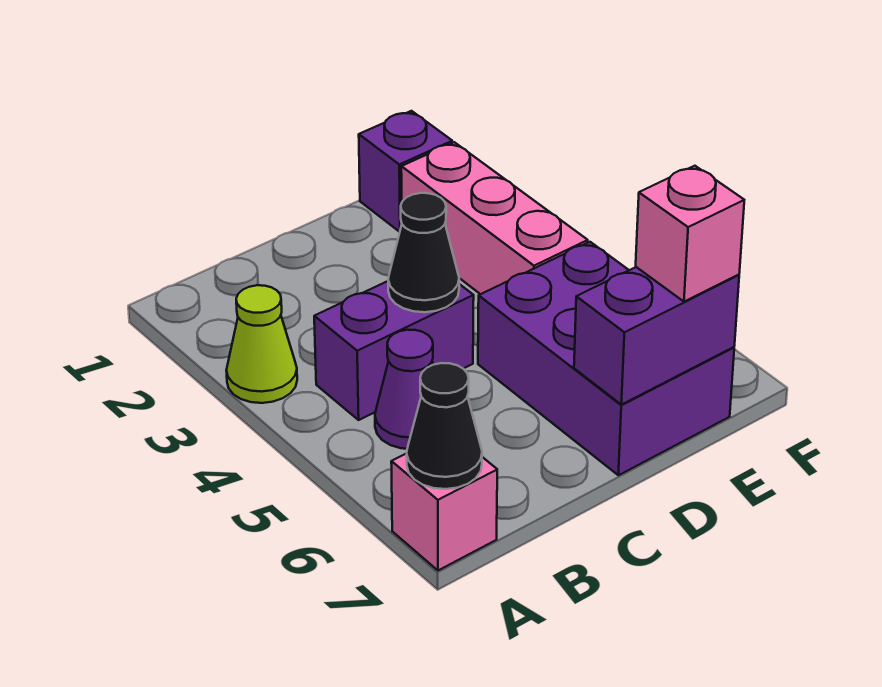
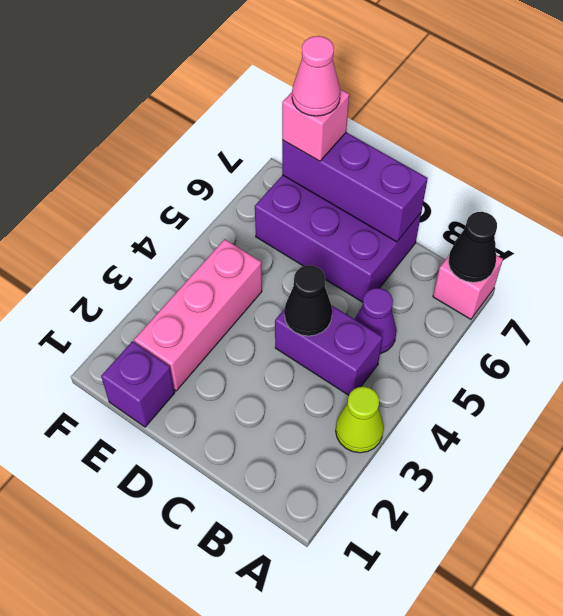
purple 2x3 brick [478,242,734,475] -> purple 2x3 brick turned to [255,175,421,302]
purple 1x2 brick [574,267,739,405] -> purple 1x3 brick [282,132,428,242]
none -> pink 1x1 cone [292,36,340,116]

